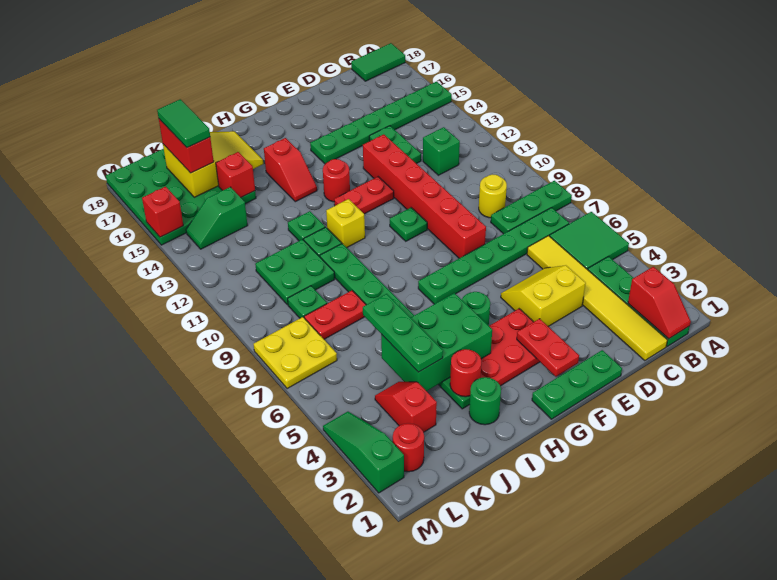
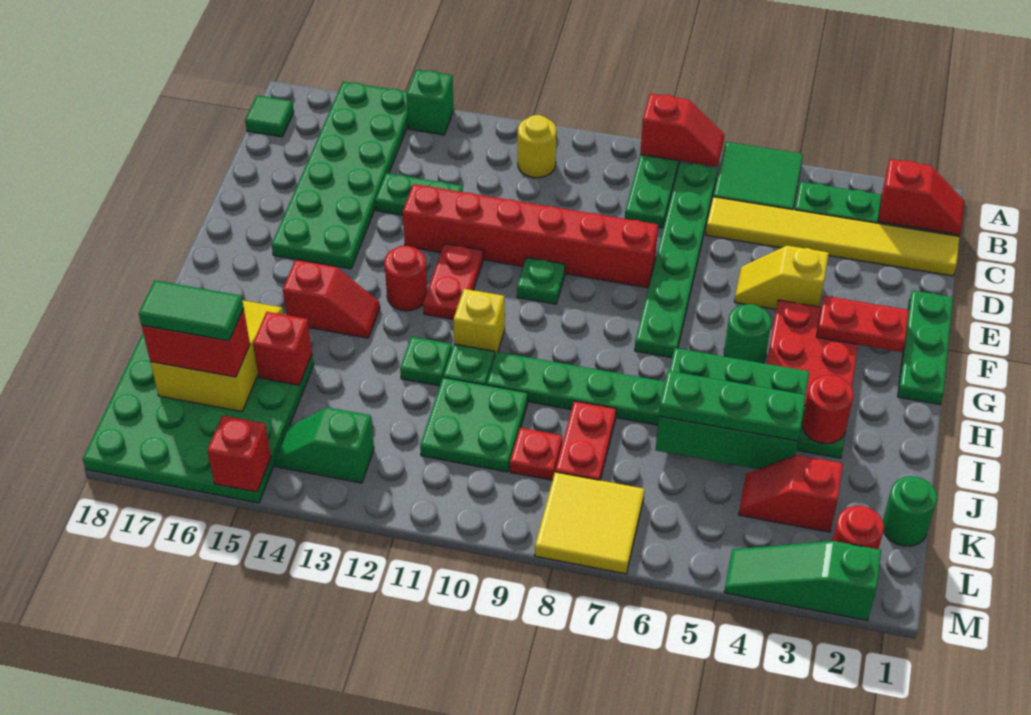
none -> red 1x2 slope [640,94,724,167]
green 1x6 plate [310,82,452,164] -> green 2x6 plate [272,82,408,269]
green 1x2 tile [351,43,405,81] -> green 1x1 tile [245,95,294,137]
yellow 1x1 round brick [479,174,507,218] -> yellow 1x1 round brick moved to [518,115,556,178]
green 1x1 brick [423,127,460,175] -> green 1x1 brick moved to [406,70,454,135]
yellow 2x2 slope [501,265,586,327] -> yellow 1x2 slope [734,246,829,309]
green 2x3 brick [381,293,492,391] -> green 2x3 brick turned to [656,348,809,469]
green 1x1 round brick [469,377,501,425] -> green 1x1 round brick moved to [883,476,937,546]
green 1x1 plate [288,286,327,318] -> red 1x1 plate [510,428,562,480]
green 1x2 slope [186,187,248,249] -> green 1x2 slope turned to [275,407,374,483]
yellow 2x2 plate [254,317,337,389] -> yellow 2x2 tile [535,472,644,574]

